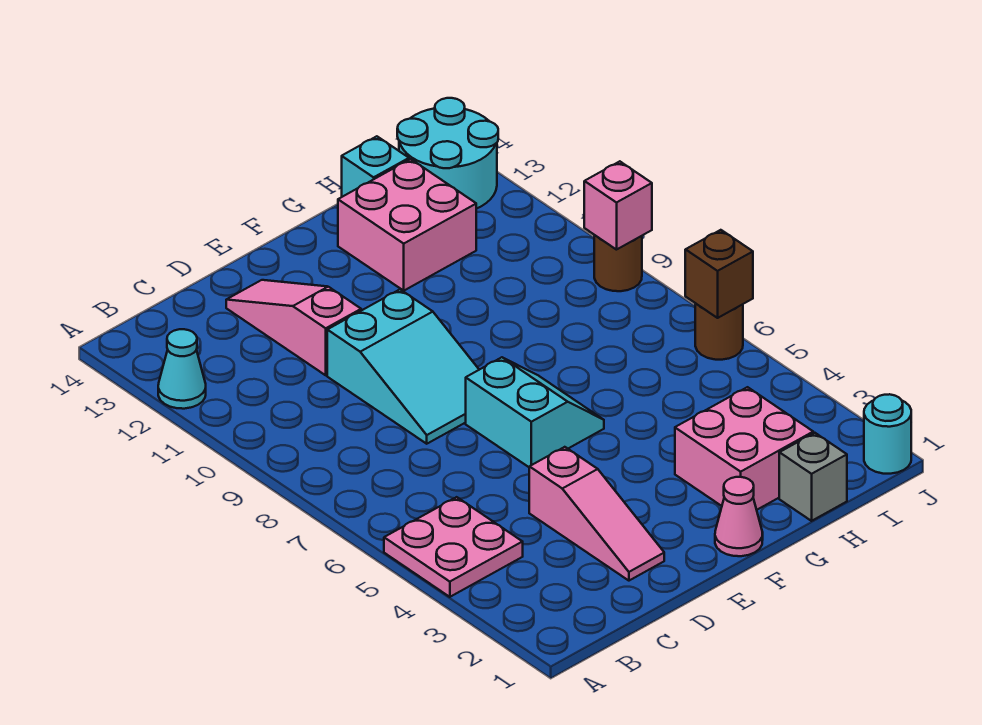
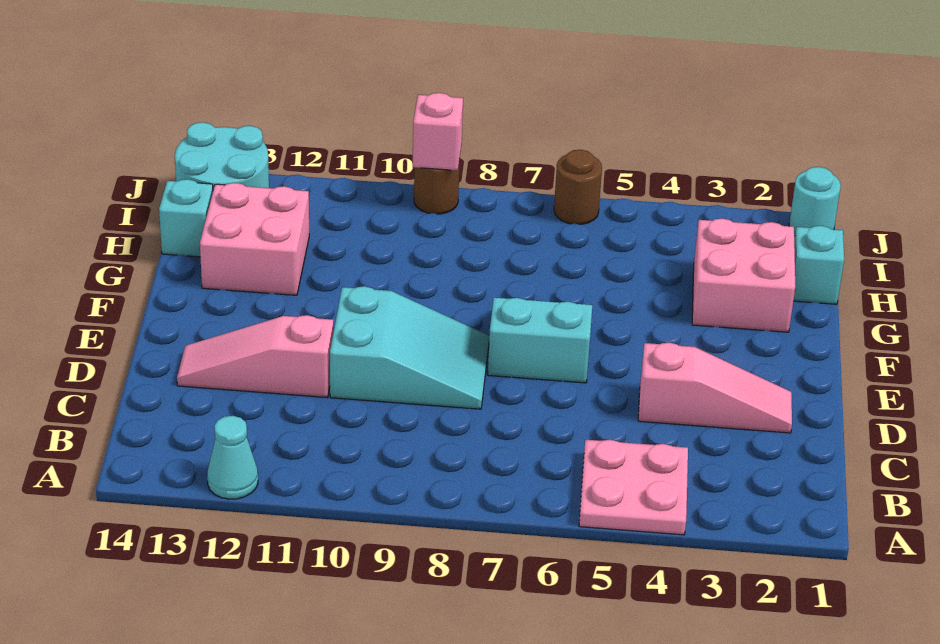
pink 1x1 cone [715,477,763,556] -> none
grey 1x1 brick [779,433,847,521] -> cyan 1x1 brick [793,226,844,304]
brown 1x1 brick [685,230,753,318] -> none

